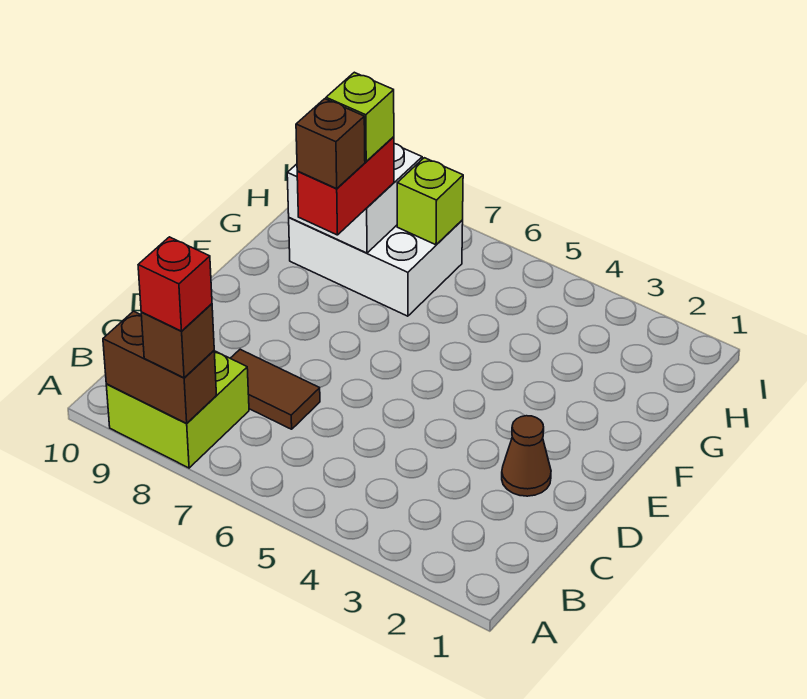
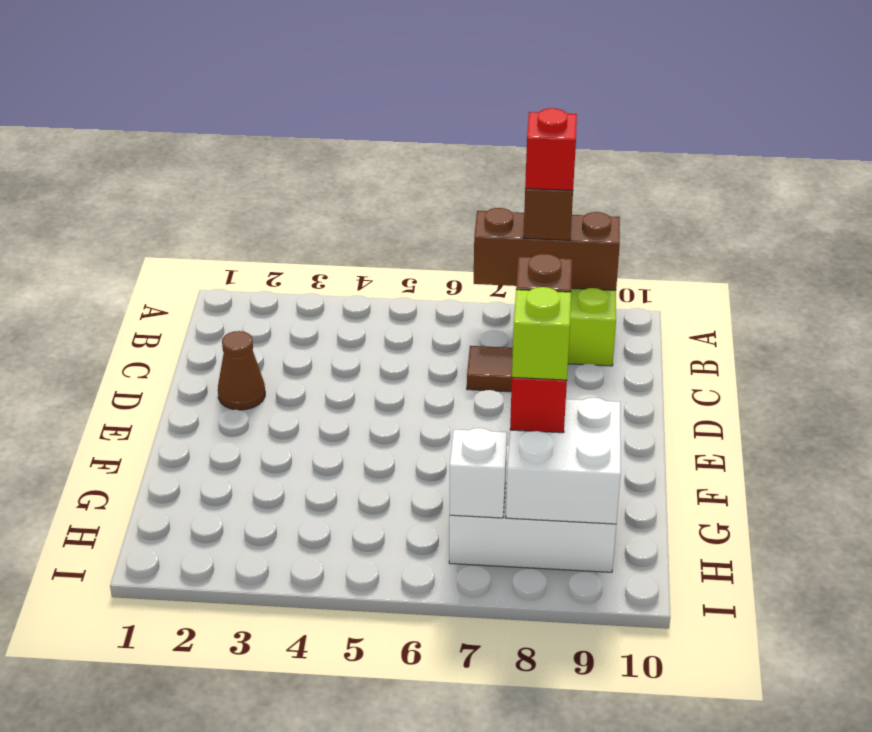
brown 1x2 brick [103,311,216,424] -> brown 1x3 brick [474,208,620,290]
lime 1x1 brick [397,158,463,245] -> white 1x1 brick [450,428,507,518]

